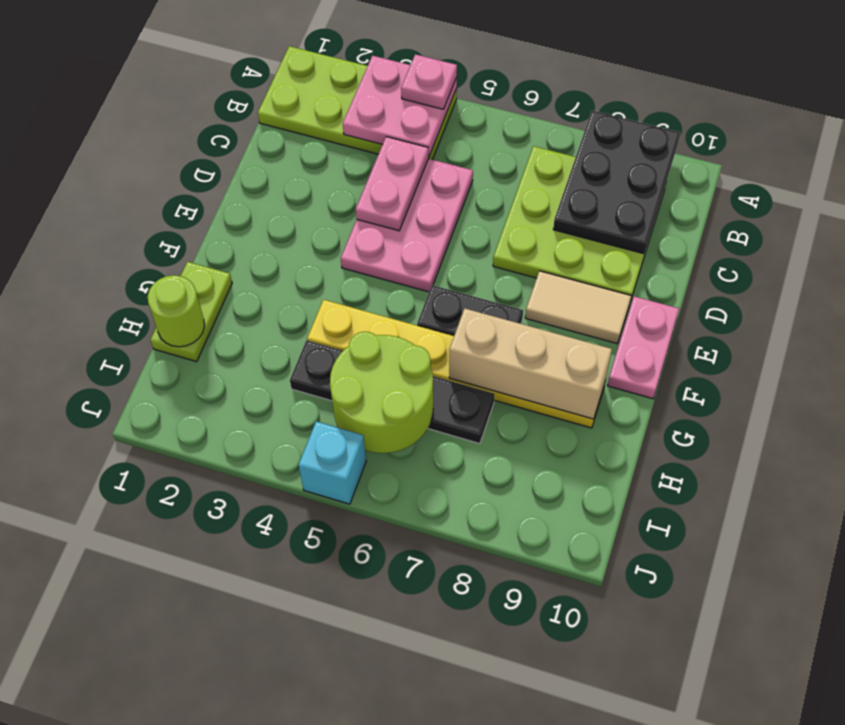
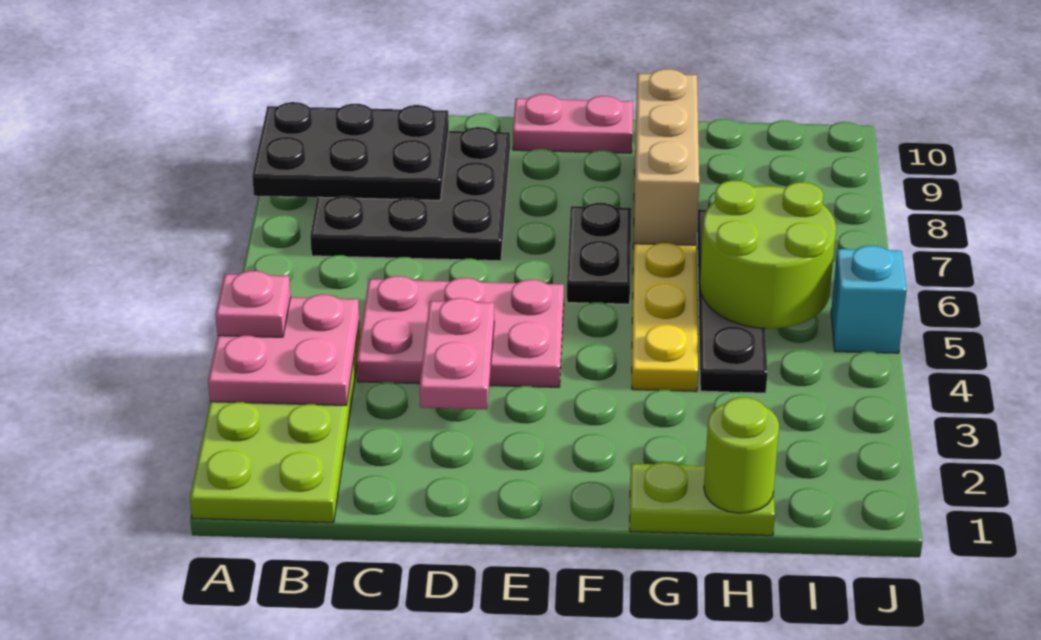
lime 3x3 plate [493,146,666,299] -> black 3x3 plate [310,127,510,261]
pink 1x2 plate [356,137,429,231] -> pink 1x2 plate turned to [420,298,494,409]
tan 1x2 tile [525,271,631,344] -> none

